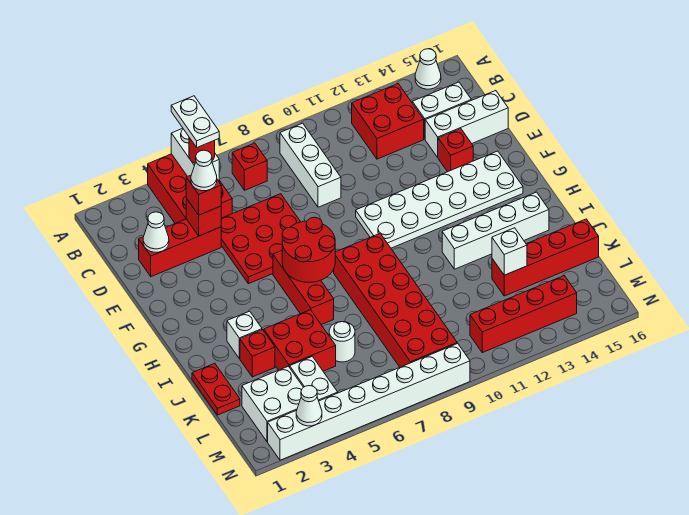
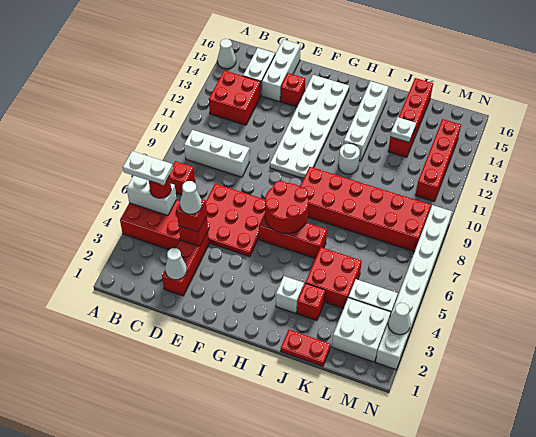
white 1x1 round brick [329,322,355,362] -> white 1x1 round brick moved to [338,143,360,174]
white 1x1 brick [492,228,527,275] -> white 1x1 plate [390,117,416,142]

